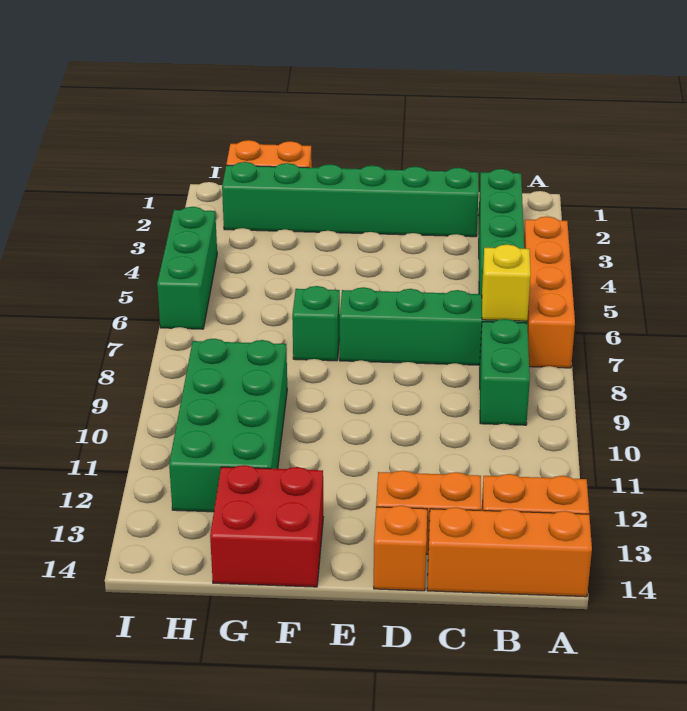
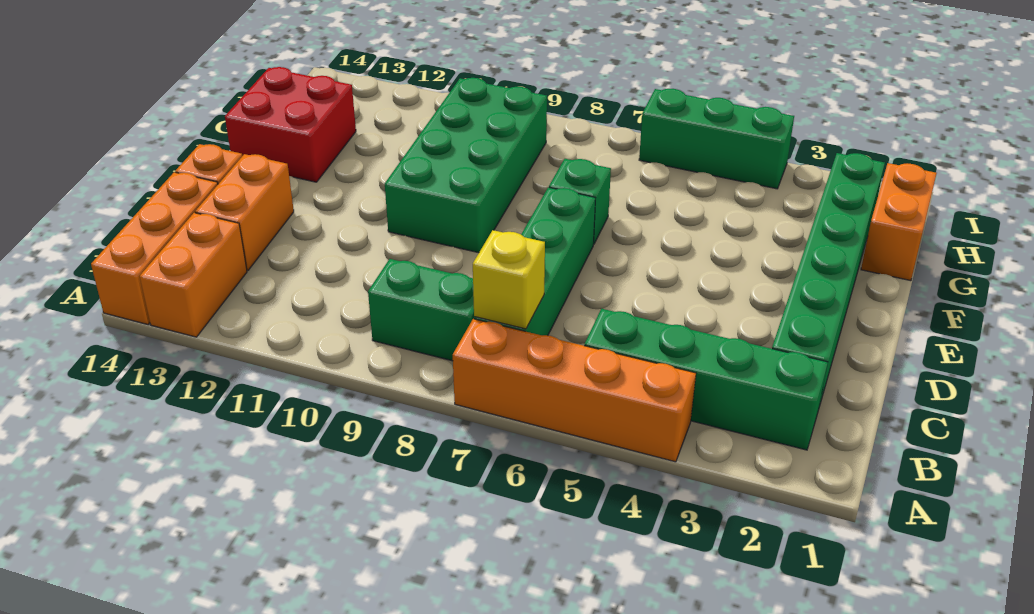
green 2x4 brick [169,339,287,512] -> green 2x4 brick turned to [385,78,547,253]

